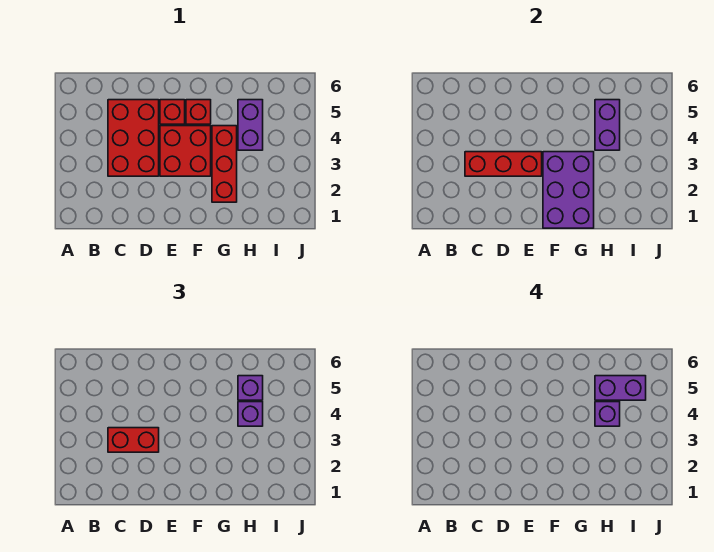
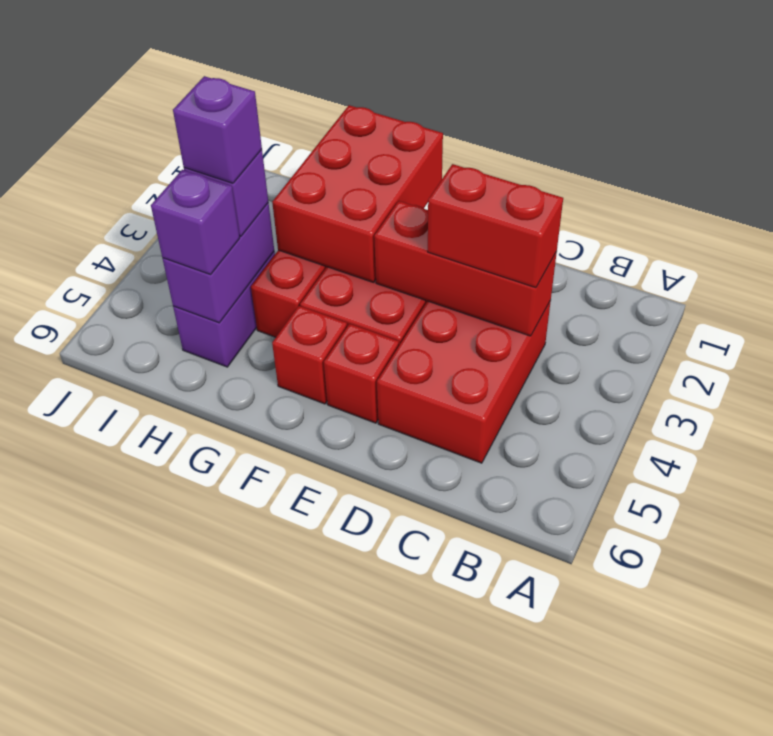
purple 2x3 brick [543,152,594,228] -> red 2x3 brick [272,105,443,282]
purple 1x2 brick [595,376,646,400] -> none

